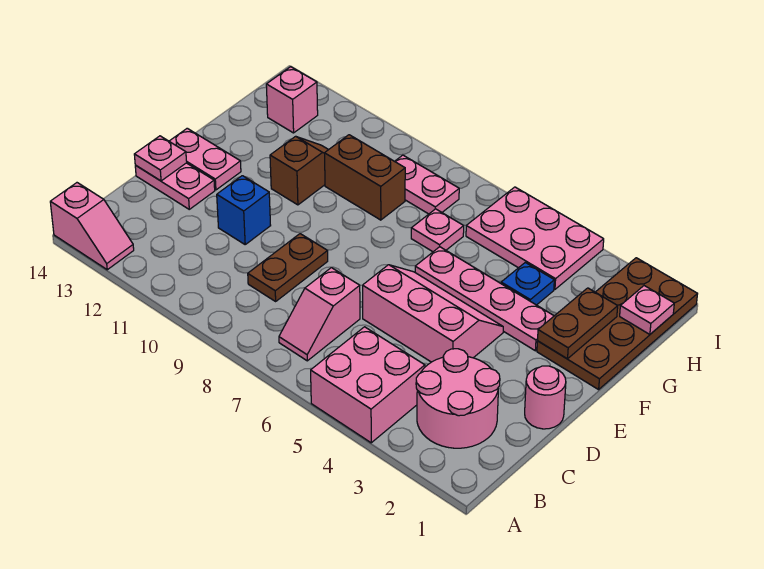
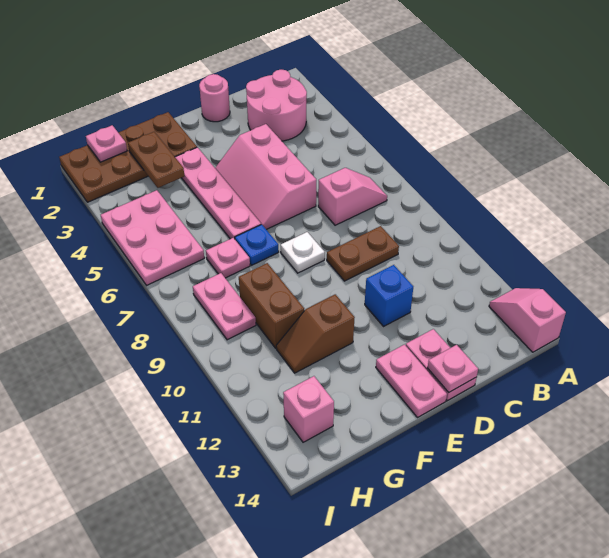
pink 2x2 brick [311,327,425,443] -> none
none -> white 1x1 plate [281,232,325,273]
brown 1x2 plate [538,288,618,359] -> brown 1x2 plate turned to [128,132,184,188]
blue 1x1 plate [501,262,554,305] -> blue 1x1 plate moved to [235,224,279,265]

